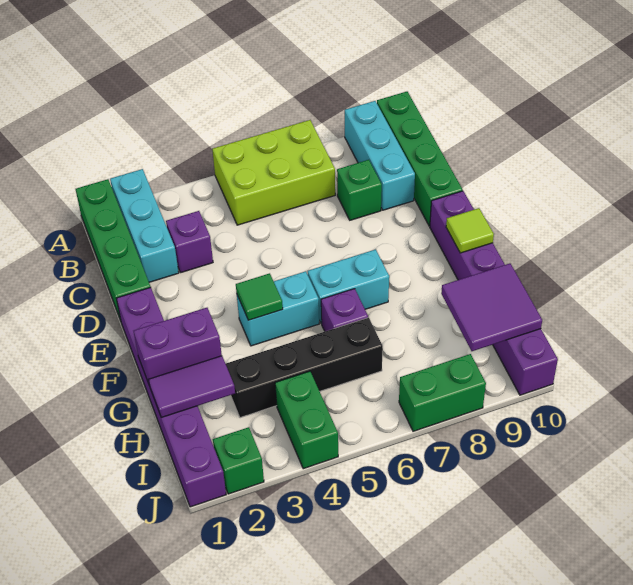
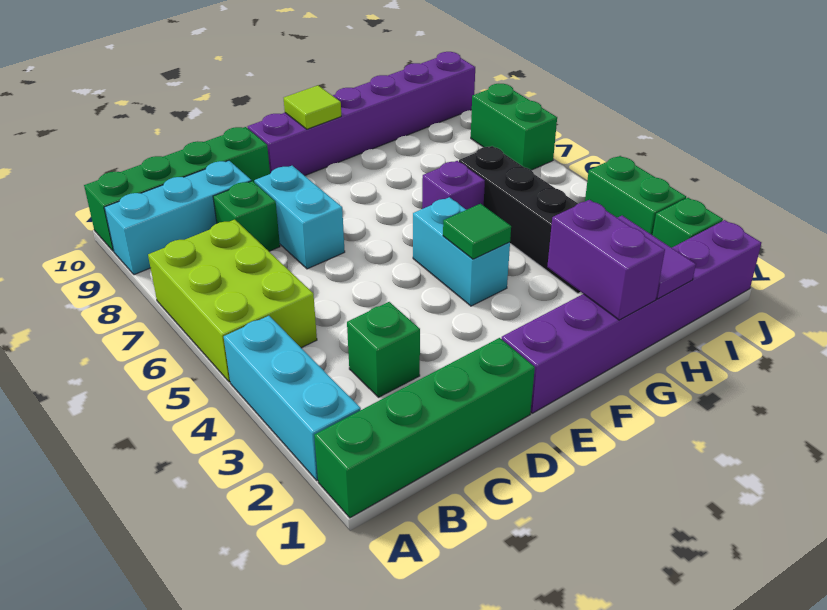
cyan 1x3 brick [110,169,179,282] -> cyan 1x3 brick turned to [224,316,361,480]
purple 1x1 brick [166,211,213,273] -> green 1x1 brick [347,302,420,397]
cyan 1x2 brick [308,249,389,323] -> cyan 1x2 brick moved to [254,166,345,269]
purple 2x2 tile [441,264,542,351] -> none
green 1x2 brick [275,371,338,469] -> green 1x2 brick turned to [585,156,686,235]

